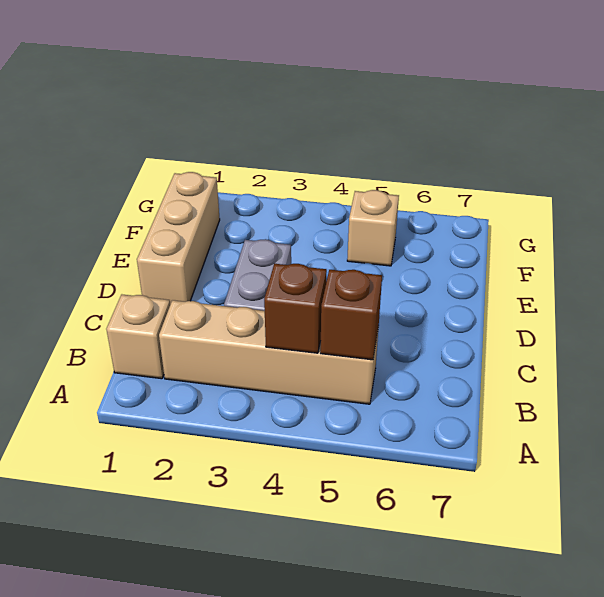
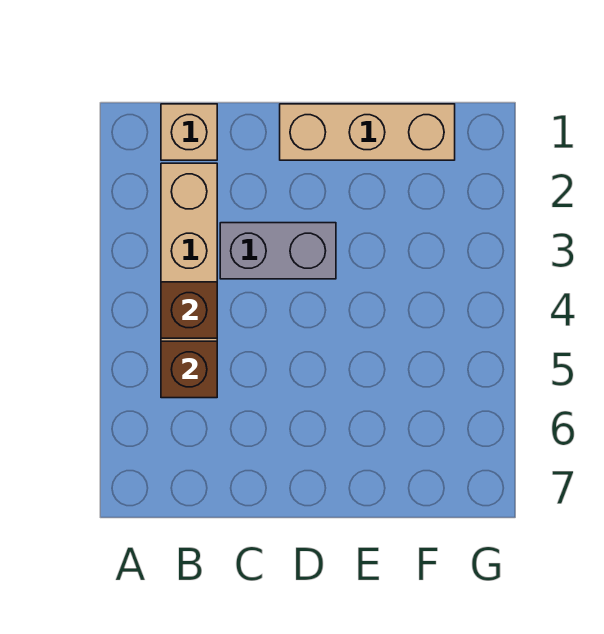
tan 1x1 brick [347,190,399,266] -> none

